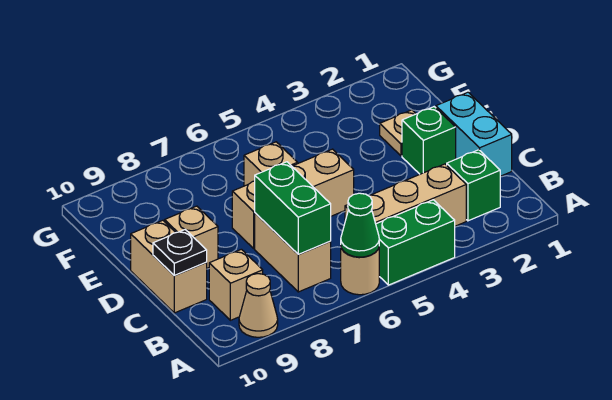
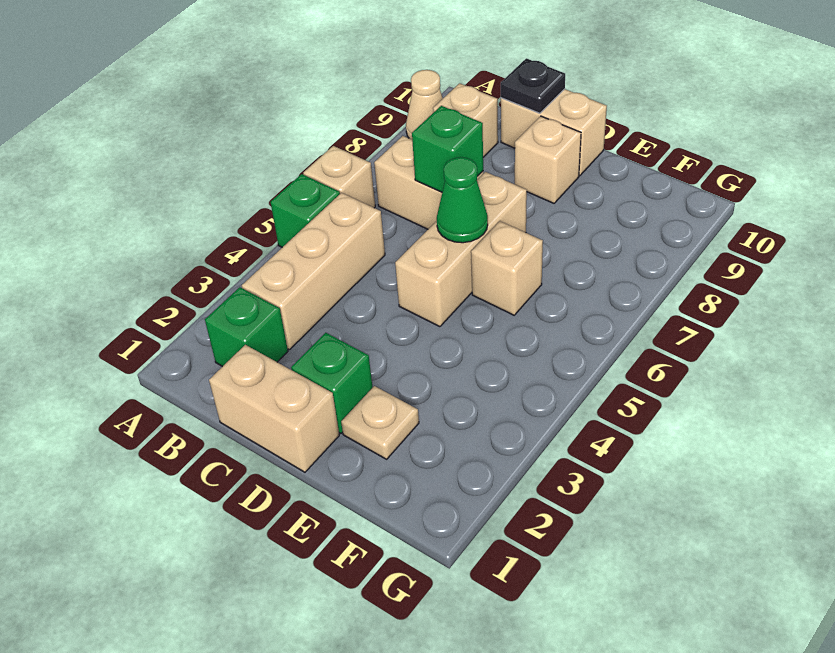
green 1x2 brick [376,200,455,285] -> green 1x1 brick [271,174,340,247]
tan 1x1 round brick [341,248,379,295] -> tan 1x1 brick [303,146,375,208]
green 1x1 cone [341,193,379,257] -> green 1x1 cone moved to [437,157,488,243]
green 1x2 brick [255,162,331,254] -> green 1x1 brick [412,106,483,192]
cyan 1x2 brick [436,92,512,176] -> tan 1x2 brick [209,345,339,472]

